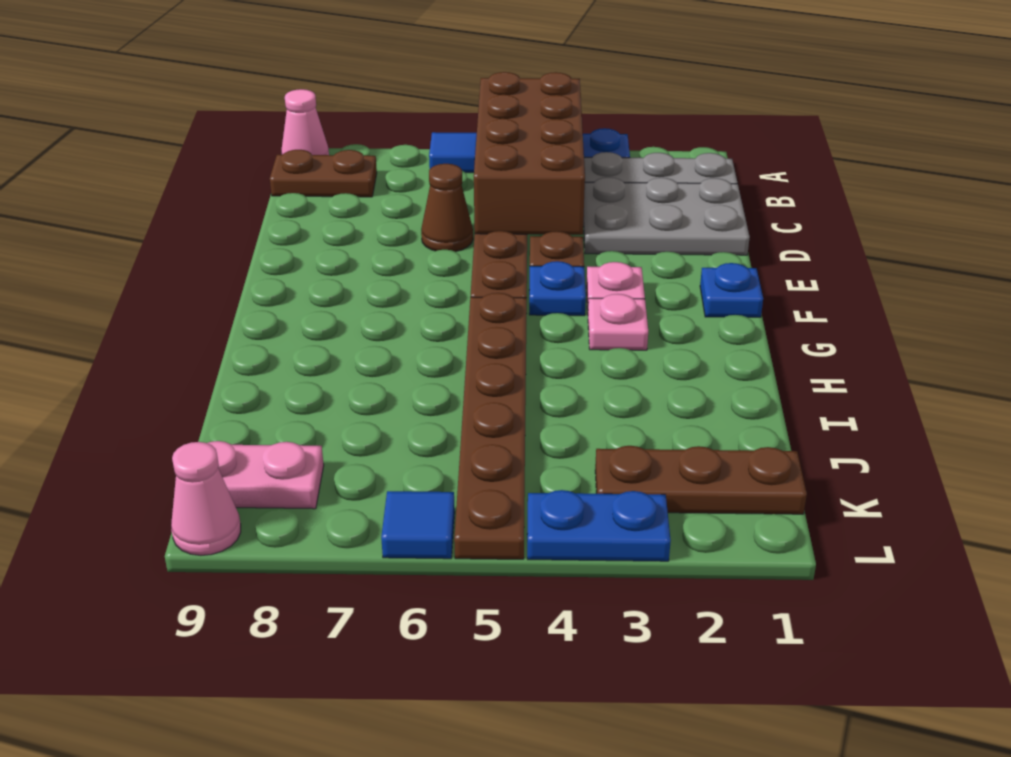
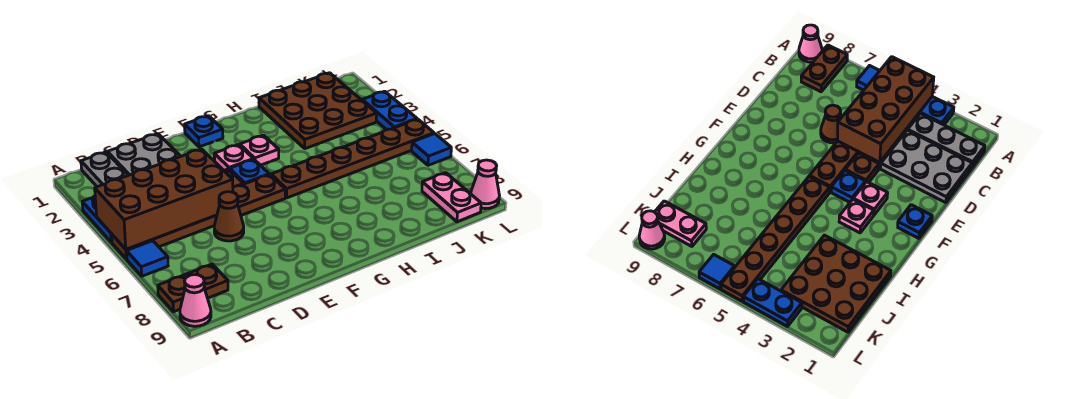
brown 1x2 plate [270,150,377,197] -> brown 1x2 plate turned to [158,264,228,312]
brown 1x3 plate [595,446,807,514] -> brown 3x3 plate [259,73,377,149]

